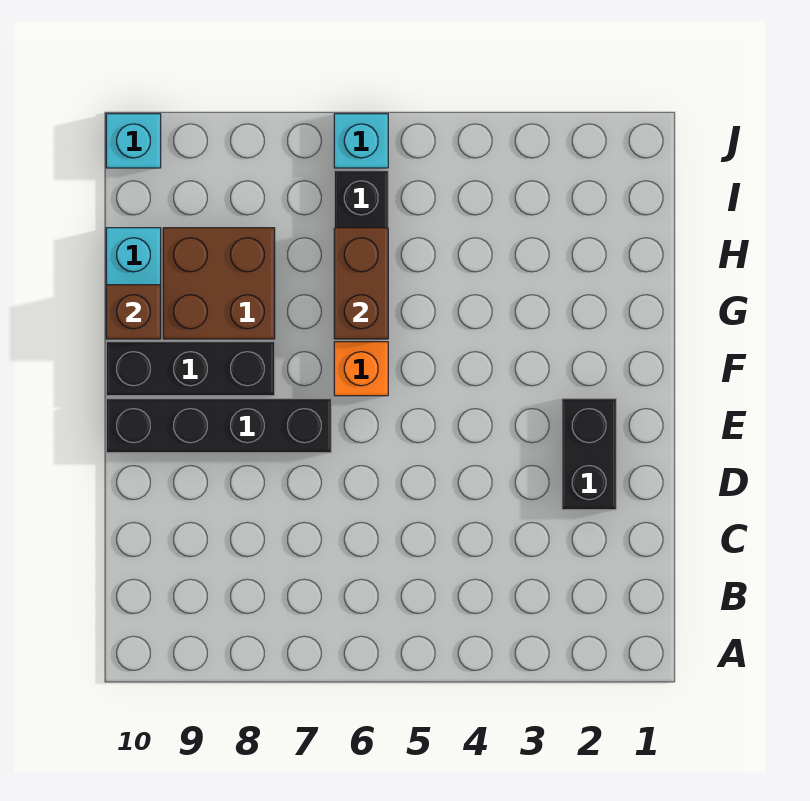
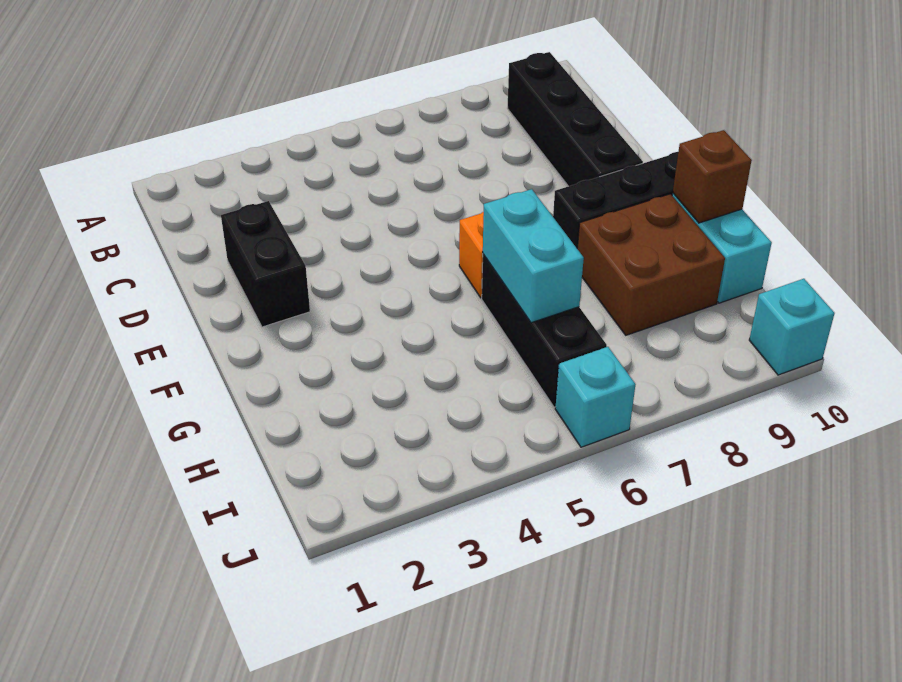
black 1x4 brick [106,399,331,453] -> black 1x4 brick turned to [507,52,643,186]
brown 1x2 brick [334,228,388,339] -> cyan 1x2 brick [483,189,584,323]

